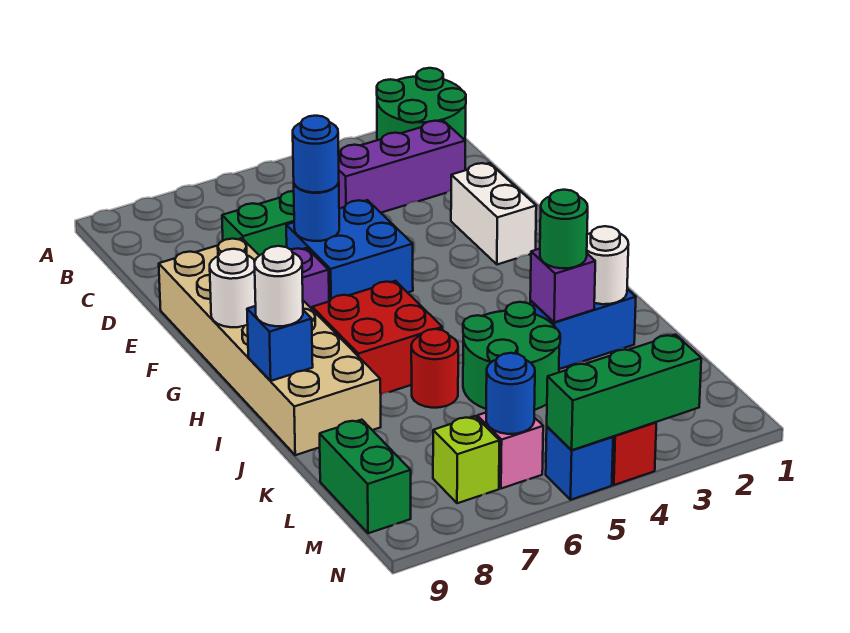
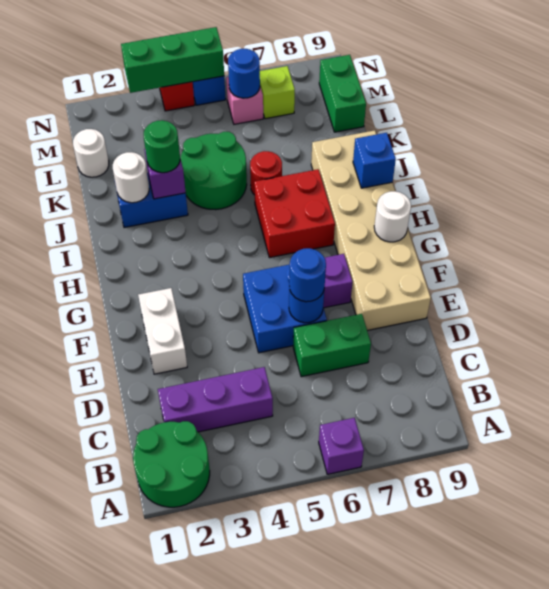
none -> purple 1x1 brick [319,418,364,474]
white 1x1 round brick [255,246,303,326] -> white 1x1 round brick moved to [73,129,109,177]

